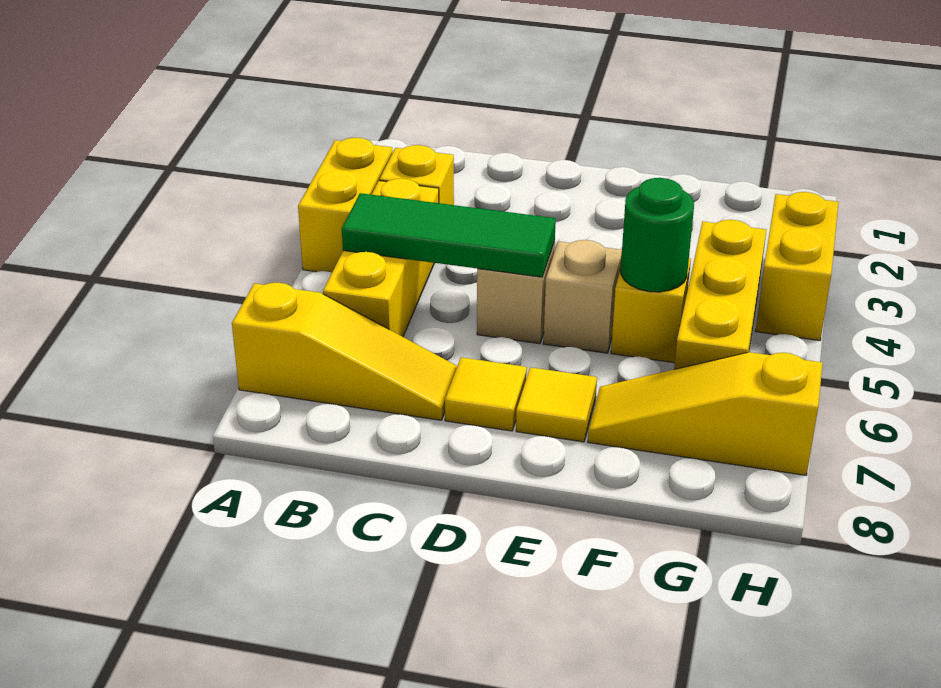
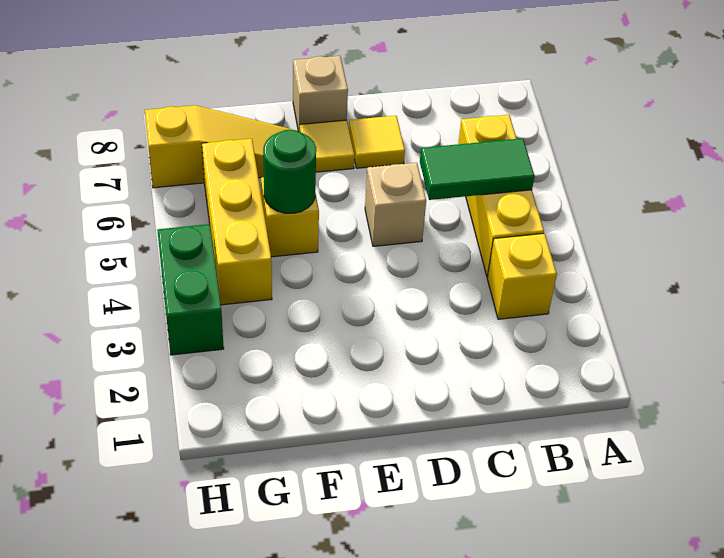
yellow 1x2 brick [298,138,393,273] -> none
yellow 1x3 slope [232,283,457,420] -> none
green 1x3 tile [342,193,556,277] -> green 1x2 tile [420,138,534,200]
tan 1x1 brick [543,240,622,353] -> tan 1x1 brick moved to [293,56,348,132]
yellow 1x2 brick [756,192,839,340] -> green 1x2 brick [157,224,224,355]

